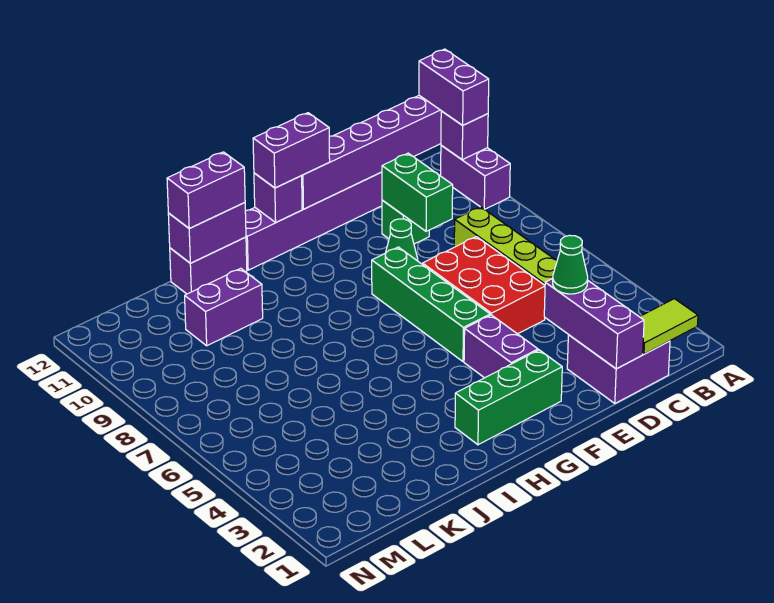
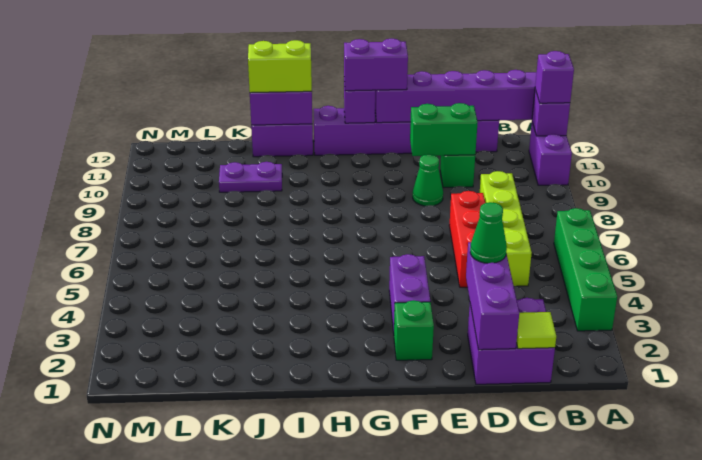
purple 1x2 brick [419,49,489,125] -> purple 1x1 brick [535,51,574,103]
lime 1x2 tile [640,299,698,354] -> lime 1x1 tile [516,312,556,349]
red 2x3 brick [423,237,545,334] -> red 1x3 brick [449,191,485,287]
green 1x2 brick [382,153,453,231] -> green 1x2 brick turned to [410,103,478,156]
green 1x3 brick [455,350,562,445] -> green 1x1 brick [394,300,434,360]
green 1x4 brick [372,247,490,362] -> green 1x4 brick moved to [554,208,617,331]
purple 1x2 brick [167,152,245,228] -> lime 1x2 brick [248,40,312,93]
purple 1x2 brick [185,268,263,346] -> purple 1x2 plate [219,162,282,192]

